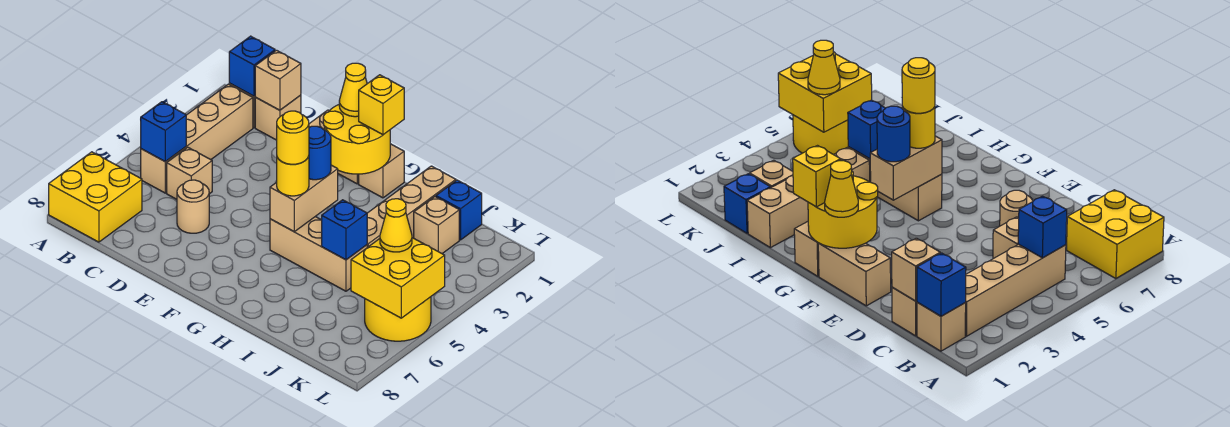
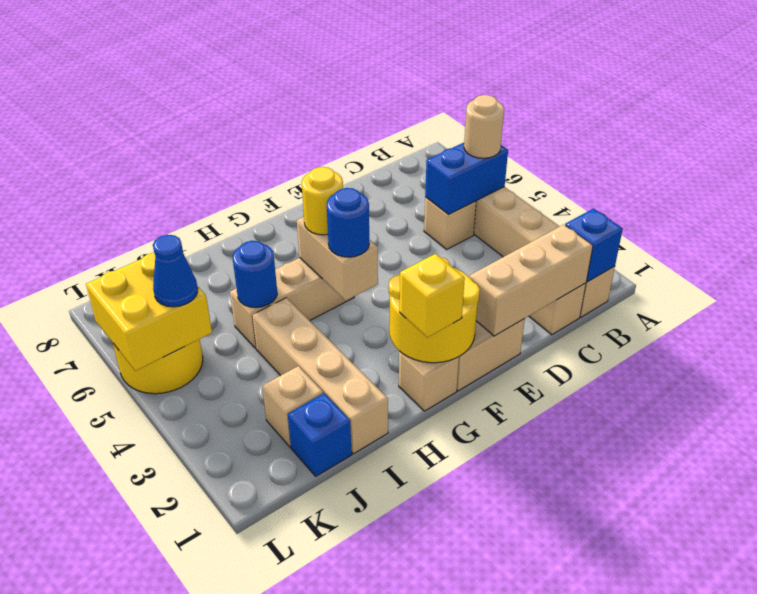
yellow 2x2 brick [49,152,142,242] -> none
blue 1x1 brick [141,102,186,162] -> blue 1x2 brick [425,143,508,214]
tan 1x1 brick [255,50,301,110] -> tan 1x3 brick [469,225,593,336]
tan 1x1 round brick [177,180,209,233] -> tan 1x1 round brick moved to [464,95,504,158]
yellow 1x1 cone [339,63,367,117] -> none
yellow 1x1 round brick [277,111,309,164] -> none
blue 1x1 brick [322,200,367,260] -> blue 1x1 round brick [232,241,277,308]
yellow 1x1 cone [380,199,412,252] -> blue 1x1 cone [153,235,198,307]

